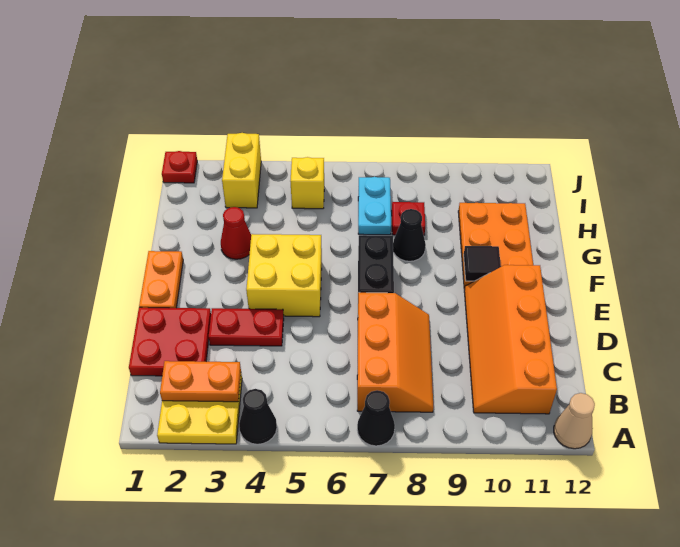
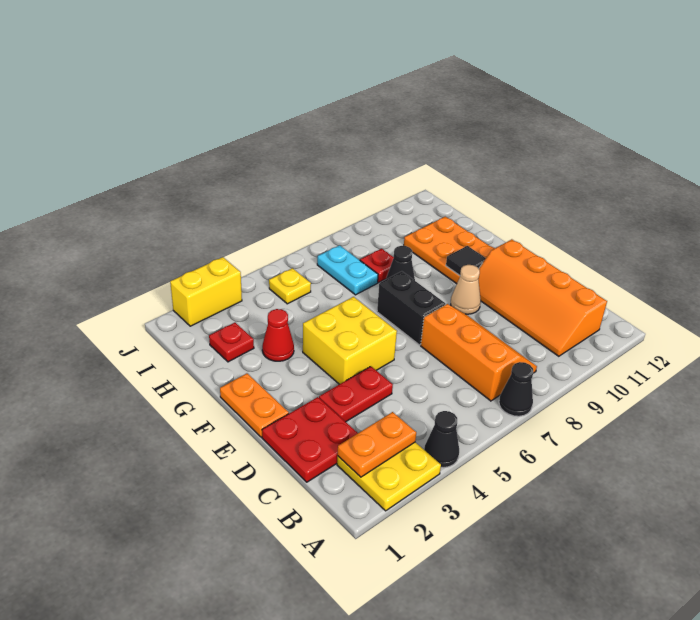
tan 1x1 cone [554,393,595,449] -> tan 1x1 cone moved to [451,265,481,314]
yellow 1x2 brick [222,133,261,208] -> yellow 1x2 brick turned to [170,257,242,326]
yellow 1x1 brick [290,157,324,209] -> yellow 1x1 plate [269,268,311,304]
red 1x1 plate [162,151,197,183] -> red 1x1 plate moved to [209,323,254,362]

